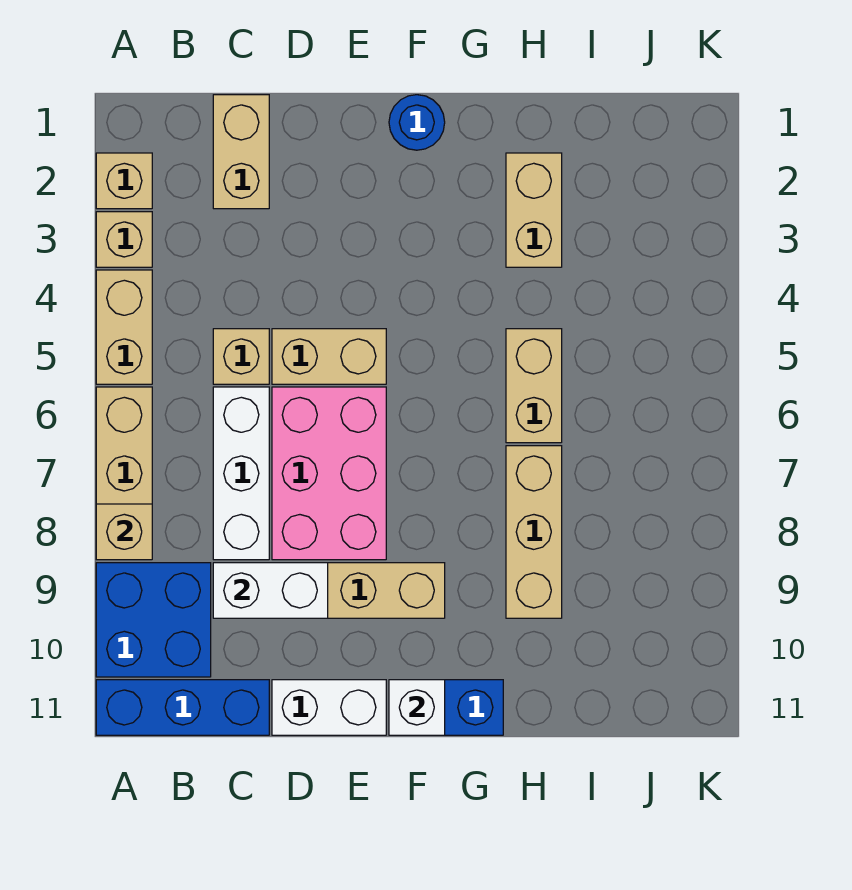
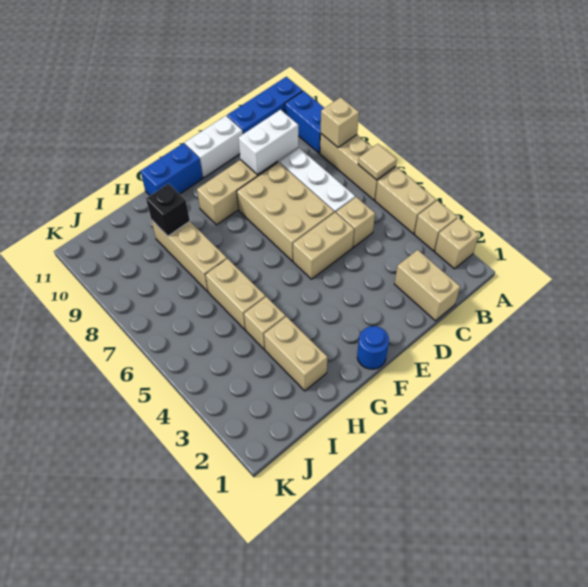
none -> tan 1x1 tile [358,144,397,180]
blue 2x2 brick [96,563,211,677] -> blue 1x2 brick [285,91,324,153]
pink 2x3 brick [272,387,386,560] -> tan 2x3 brick [237,162,334,261]
white 1x1 brick [389,680,445,735] -> none
none -> tan 1x1 brick [244,297,285,350]
none -> black 1x1 brick [146,184,190,236]

